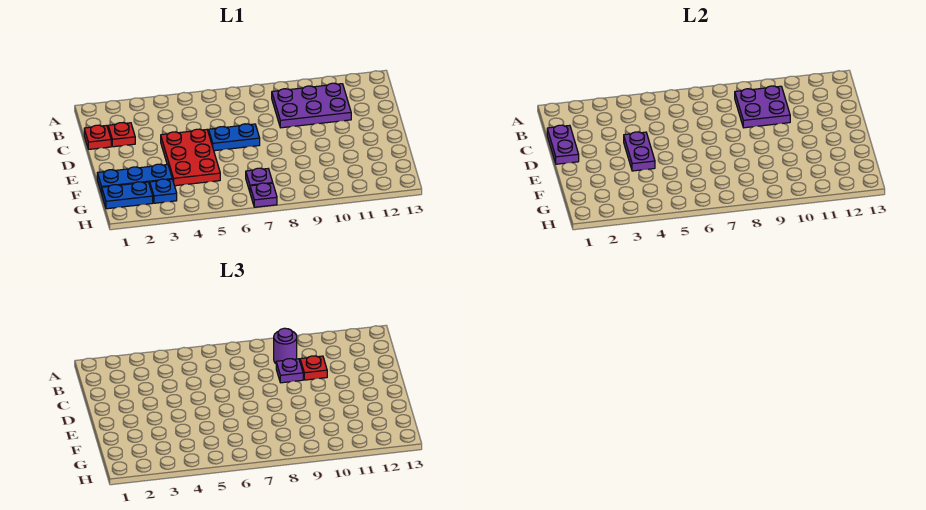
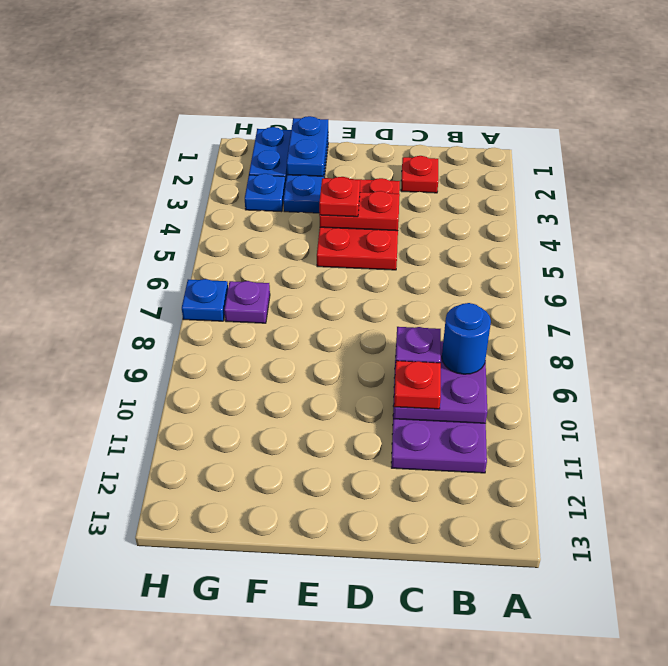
purple 1x1 round brick [274,328,297,363] -> blue 1x1 round brick [442,303,491,374]
red 1x1 plate [84,125,111,149] -> red 1x1 plate moved to [319,177,360,217]
purple 1x2 plate [547,125,579,164] -> none
red 2x3 plate [161,129,220,186] -> red 2x3 plate turned to [317,177,400,270]
purple 1x2 plate [624,132,655,171] -> red 1x2 plate [319,191,400,231]
blue 1x2 plate [209,124,260,151] -> blue 1x2 plate moved to [287,116,328,176]
purple 1x1 plate [250,183,277,207] -> blue 1x1 plate [182,279,228,321]

